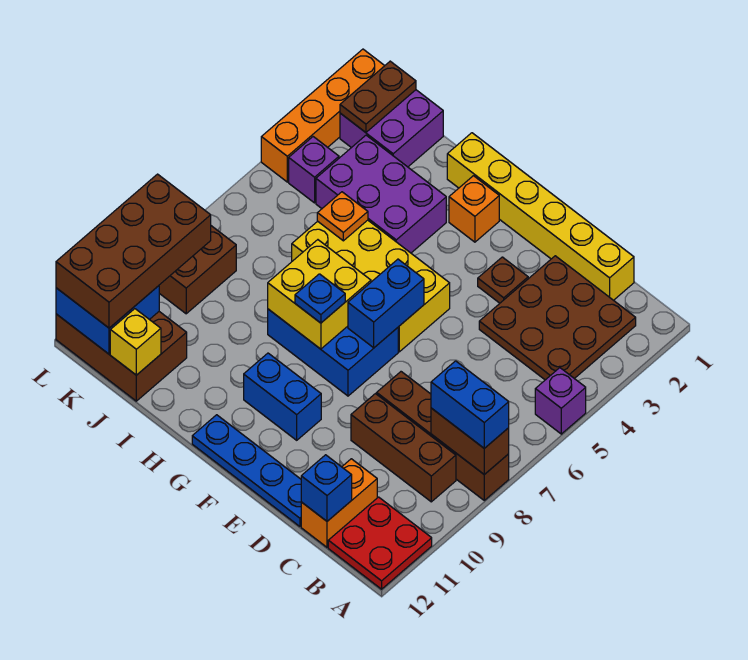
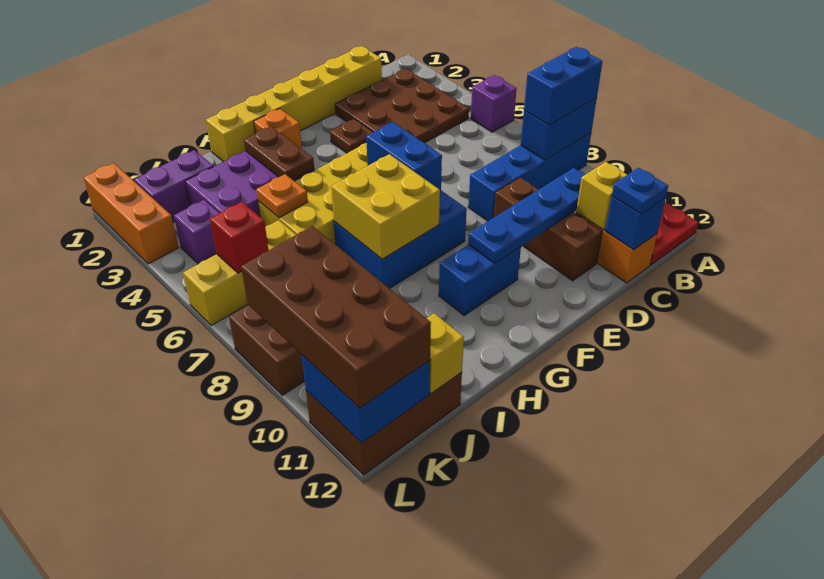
brown 1x4 brick [377,372,509,500] -> blue 1x4 brick [468,133,591,221]
brown 1x2 brick [431,408,509,475] -> blue 1x2 brick [521,98,597,160]
brown 1x3 brick [351,394,456,502] -> brown 1x3 brick turned to [494,178,602,281]
none -> yellow 1x1 brick [576,162,627,230]
blue 1x4 plate [192,415,301,526] -> blue 1x4 plate moved to [468,168,585,263]
blue 1x1 plate [295,274,345,323] -> blue 1x1 plate moved to [612,168,668,214]
purple 2x2 brick [340,90,443,167] -> purple 1x2 brick [134,150,213,222]
none -> yellow 1x3 brick [183,220,296,326]
brown 1x2 plate [340,61,416,132] -> brown 1x2 plate moved to [244,126,314,180]
none -> red 1x1 brick [210,202,268,273]
orange 1x4 brick [261,49,385,182] -> orange 1x3 brick [84,163,179,264]

